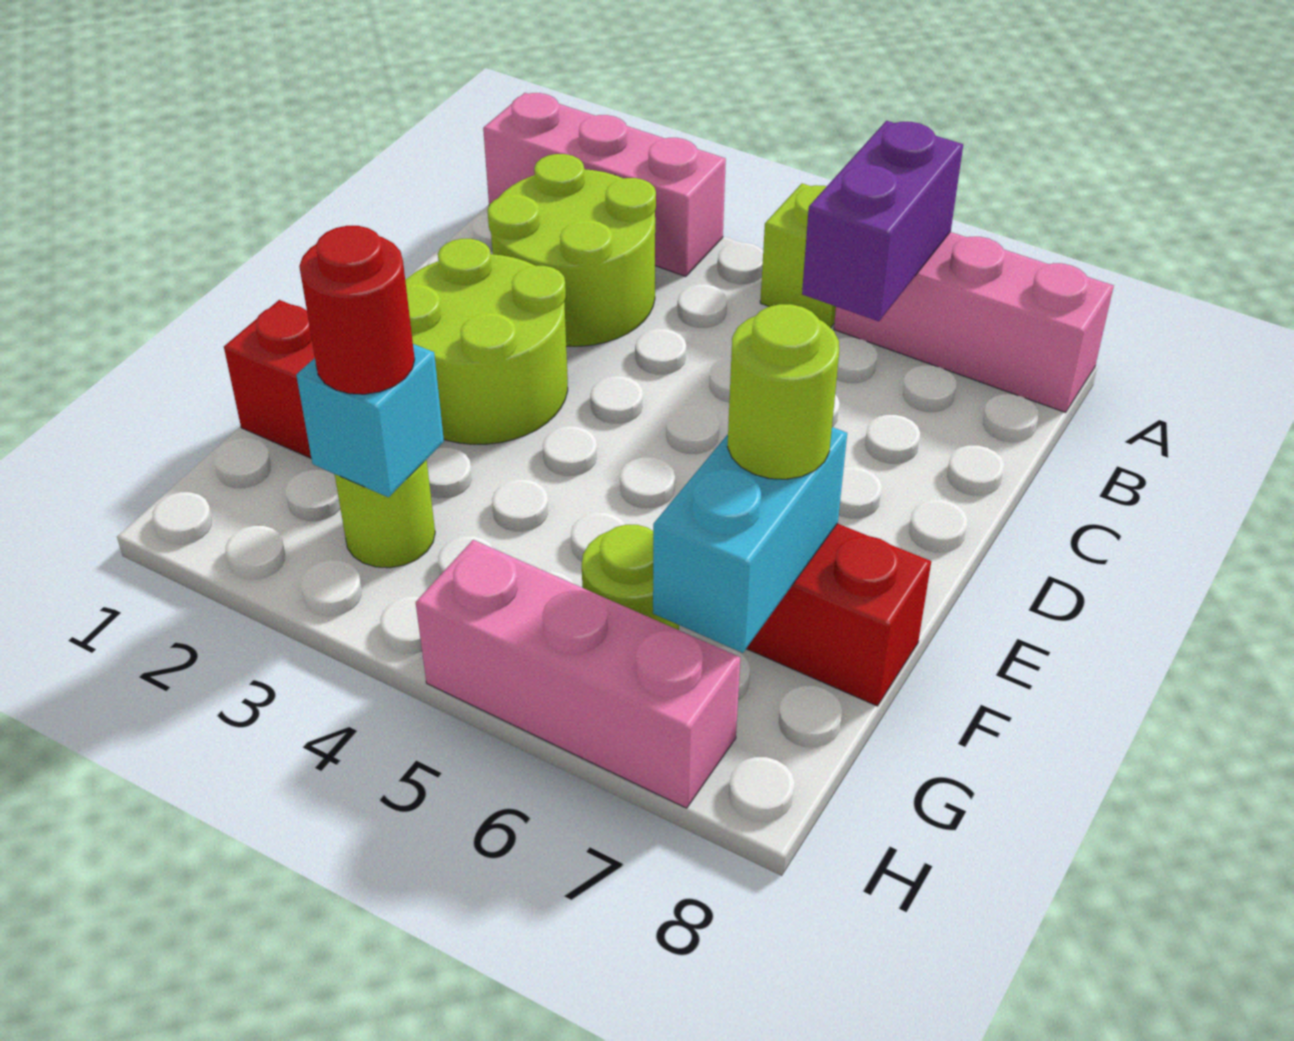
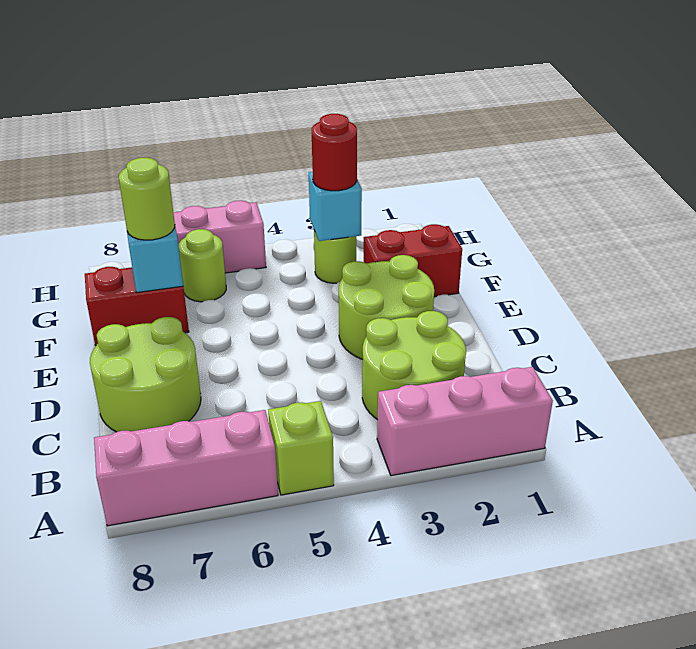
purple 1x2 brick [802,121,963,321] -> none
none -> lime 2x2 round brick [90,317,201,432]

